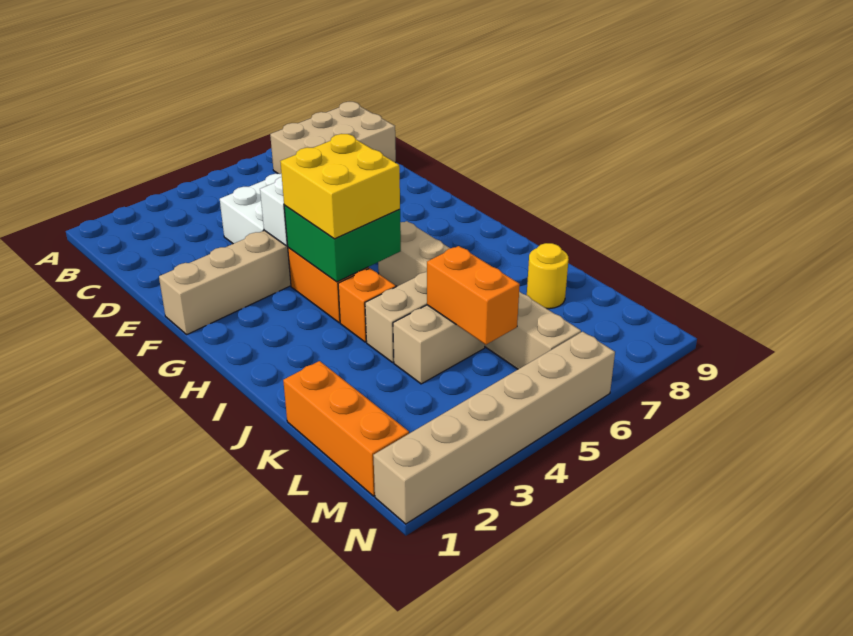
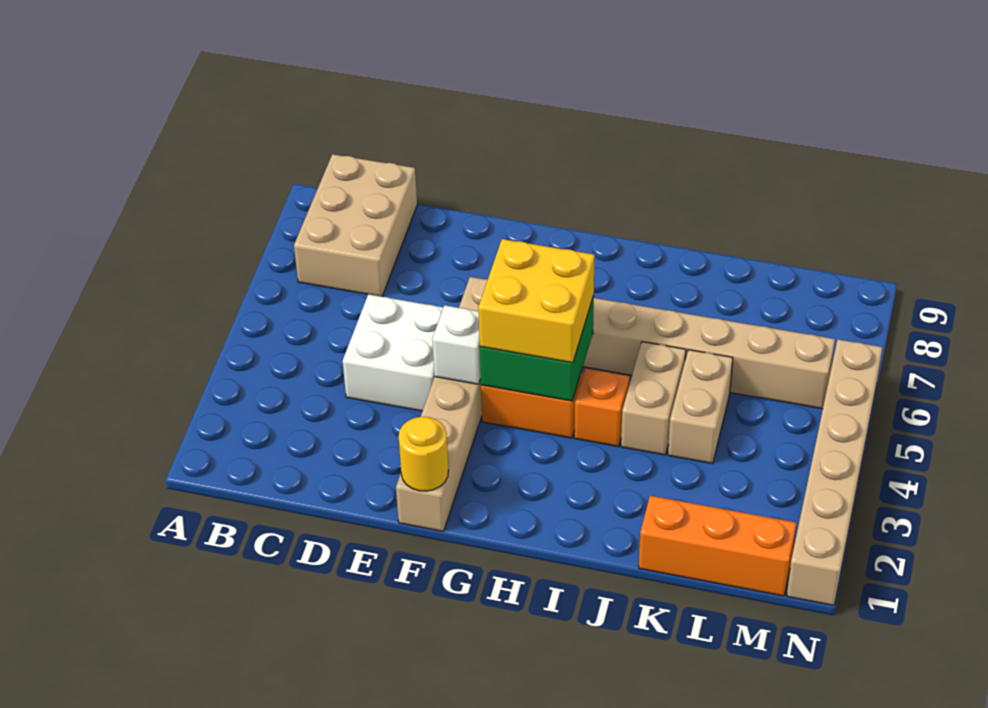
orange 1x2 brick [427,246,520,345] -> none
yellow 1x1 round brick [527,243,569,309] -> yellow 1x1 round brick moved to [399,417,448,491]

